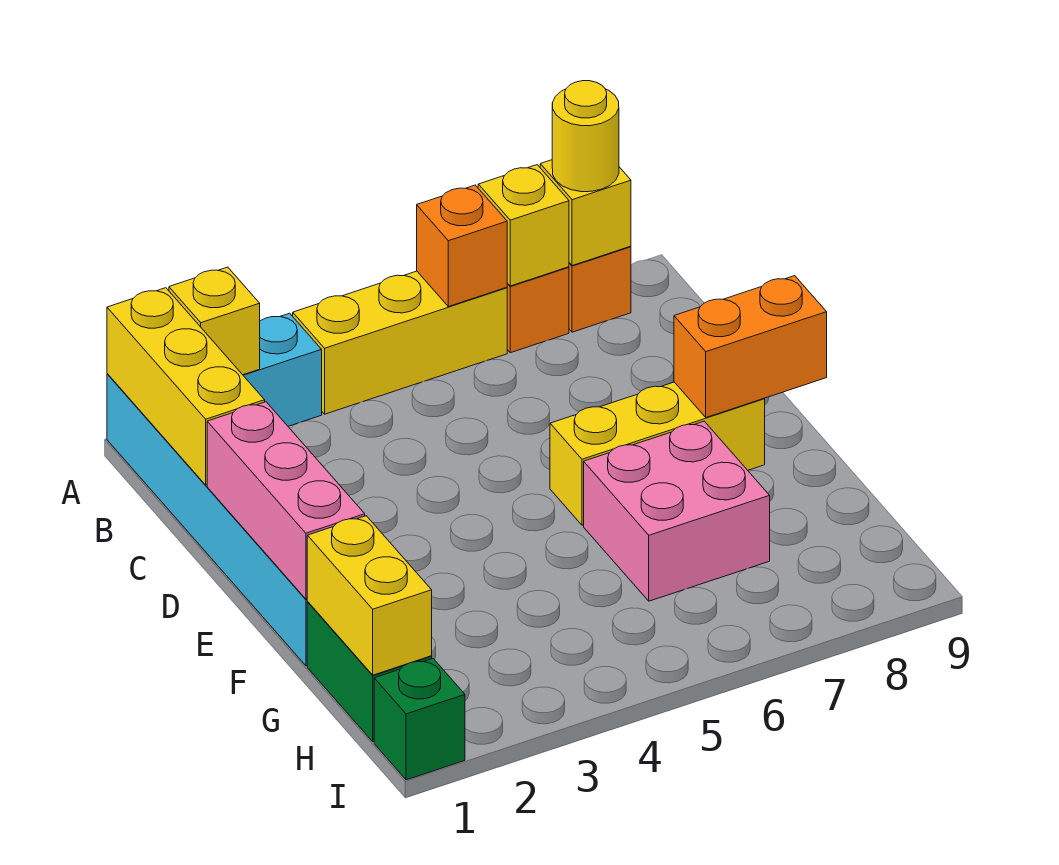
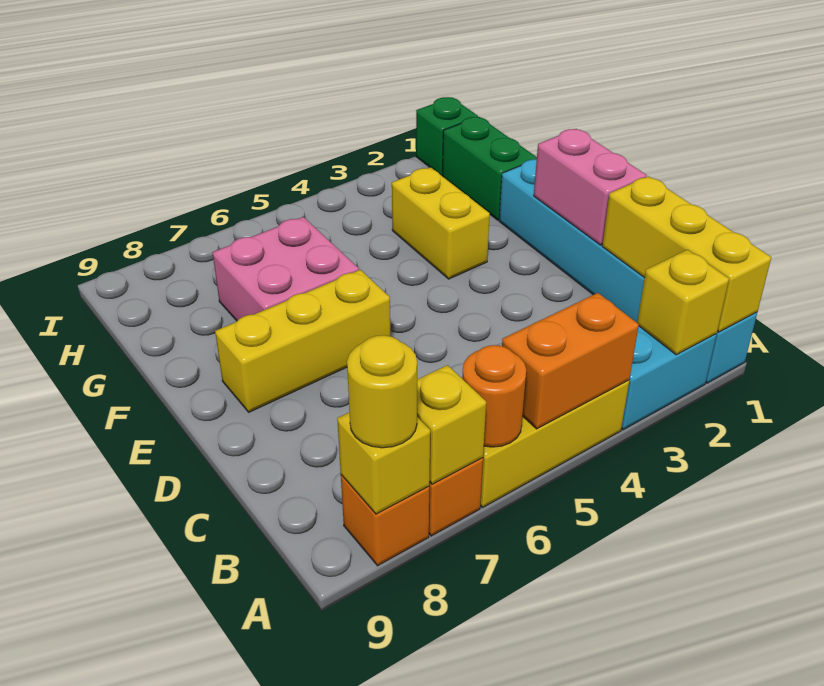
orange 1x1 brick [417,185,507,307] -> orange 1x1 round brick [462,345,527,447]
pink 1x3 brick [207,402,365,599] -> pink 1x2 brick [534,129,647,245]
orange 1x2 brick [674,276,827,417] -> orange 1x2 brick moved to [502,293,639,429]
yellow 1x2 brick [307,516,432,675] -> yellow 1x2 brick moved to [392,167,490,279]

